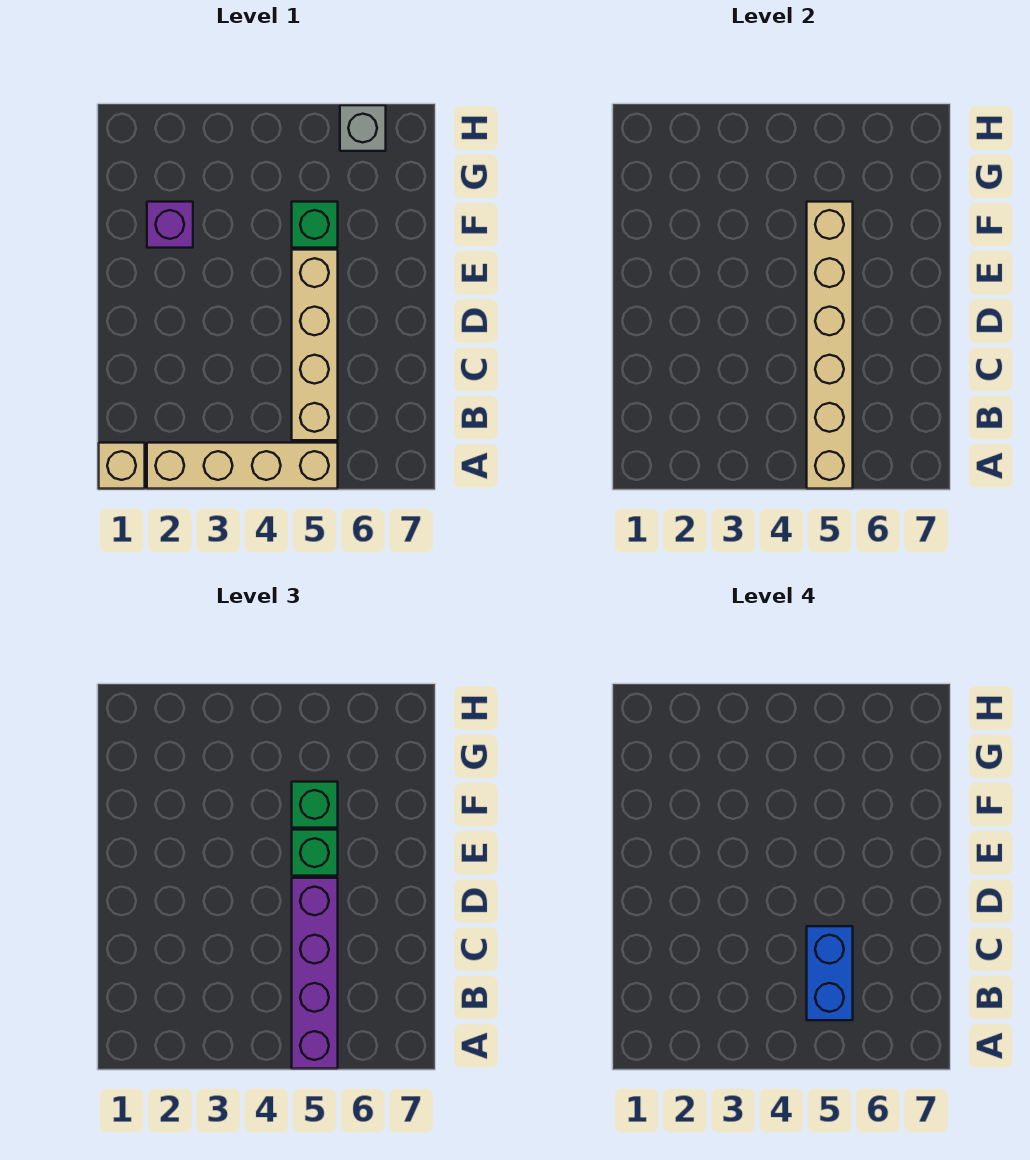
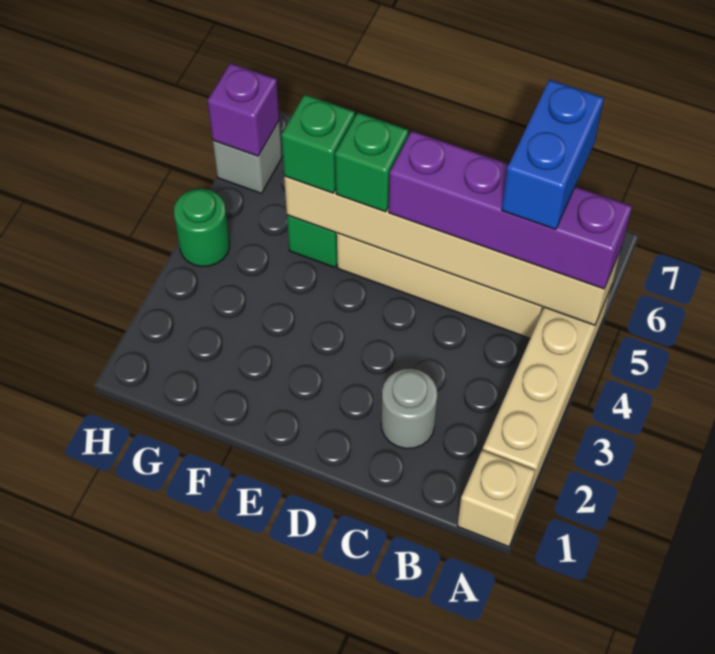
blue 1x2 brick [807,926,853,1020] -> blue 1x2 brick turned to [502,80,604,229]
none -> grey 1x1 round brick [381,369,437,449]
purple 1x1 brick [147,202,193,248] -> purple 1x1 brick moved to [208,63,280,156]
none -> green 1x1 round brick [174,189,230,267]

